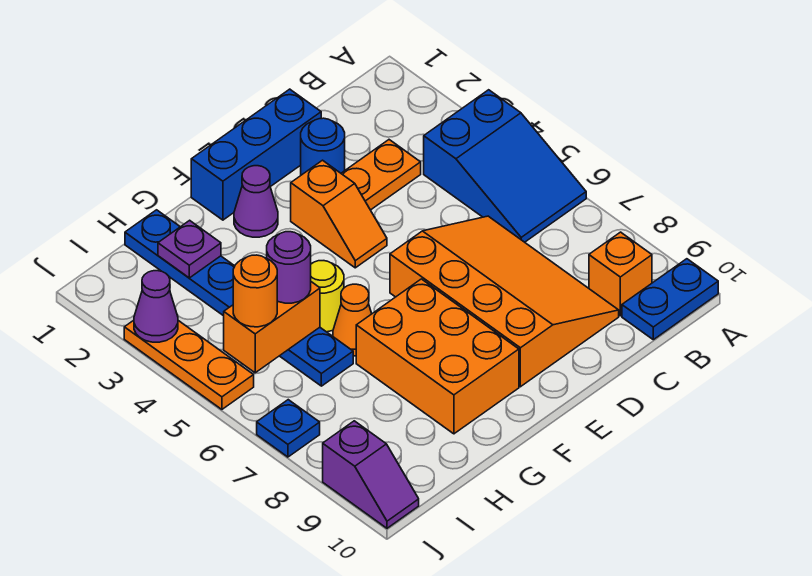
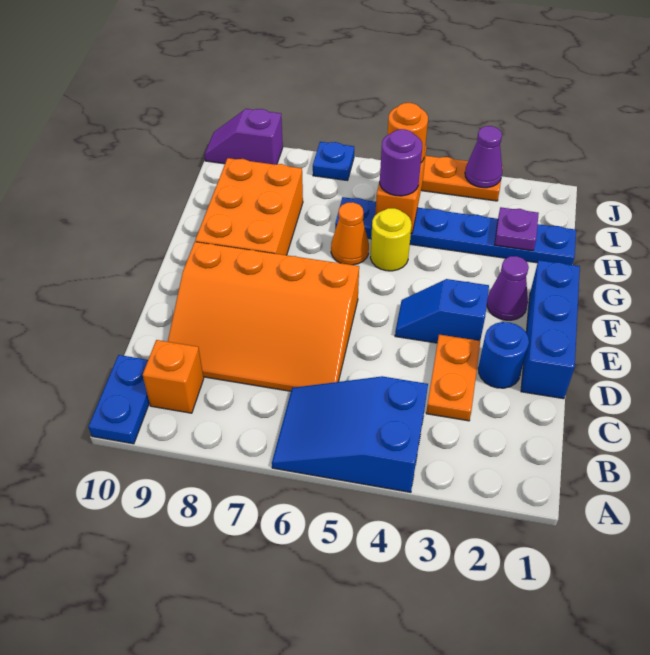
orange 1x2 slope [291,160,387,268] -> blue 1x2 slope [395,279,489,343]
orange 2x3 brick [356,279,519,434] -> orange 2x3 brick turned to [195,158,303,255]

